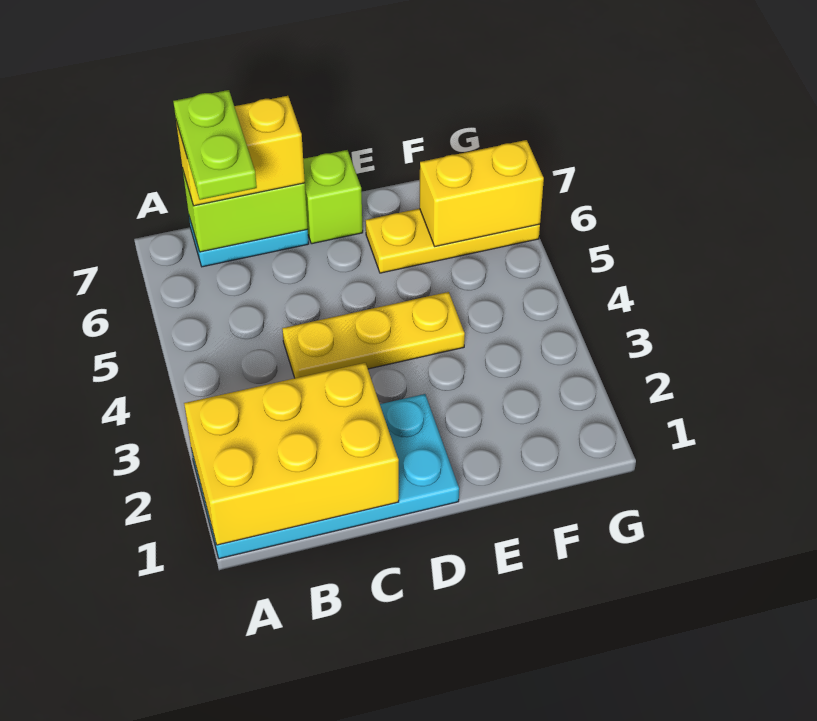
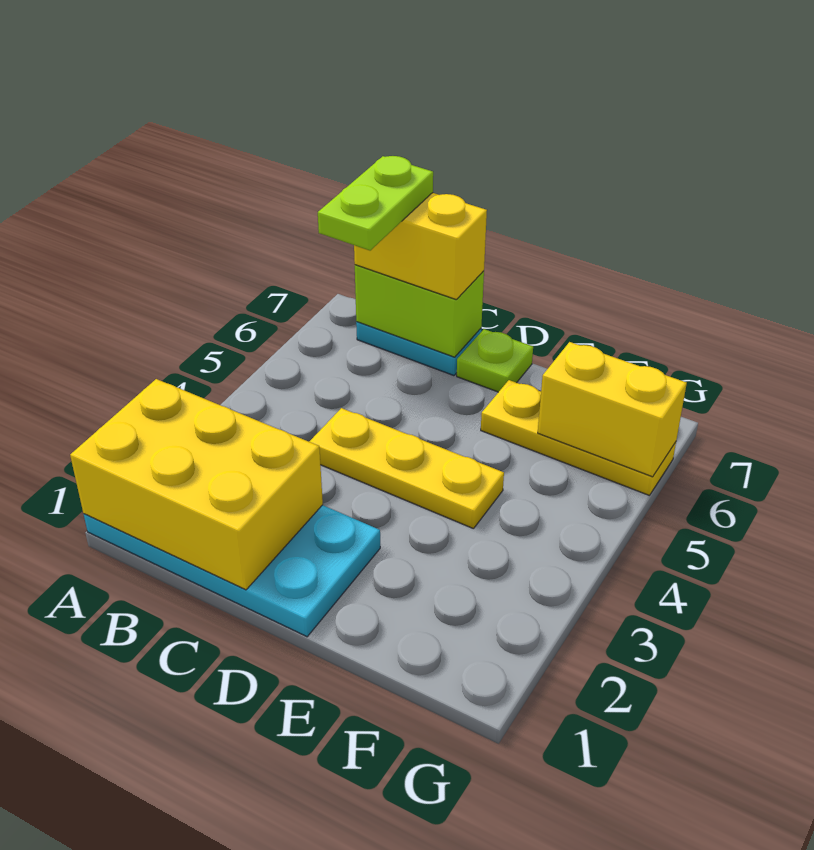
lime 1x1 brick [303,150,363,244] -> lime 1x1 plate [457,329,533,392]

